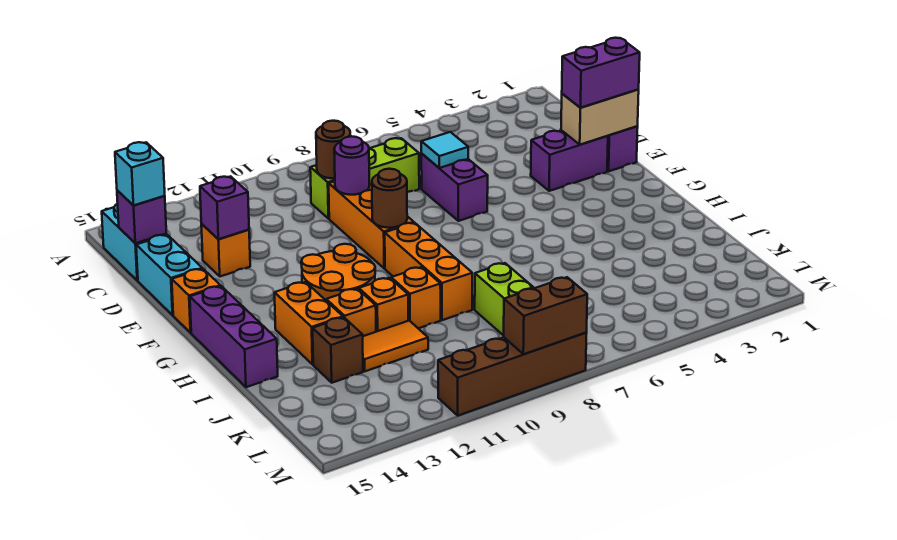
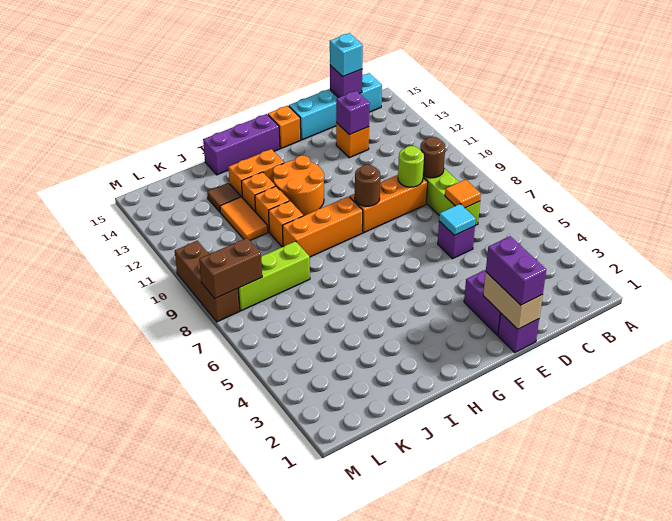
none -> orange 1x1 tile [445,180,481,208]
purple 1x2 brick [421,154,488,221] -> purple 1x1 brick [438,221,475,259]
purple 1x1 round brick [334,136,369,195] -> lime 1x1 round brick [398,146,424,187]
brown 1x1 brick [313,317,363,383] -> brown 1x1 tile [207,183,241,212]
brown 1x4 brick [438,333,587,416] -> brown 1x3 brick [175,241,240,322]
brown 1x2 brick [504,277,587,354] -> brown 1x2 brick turned to [199,238,262,298]

